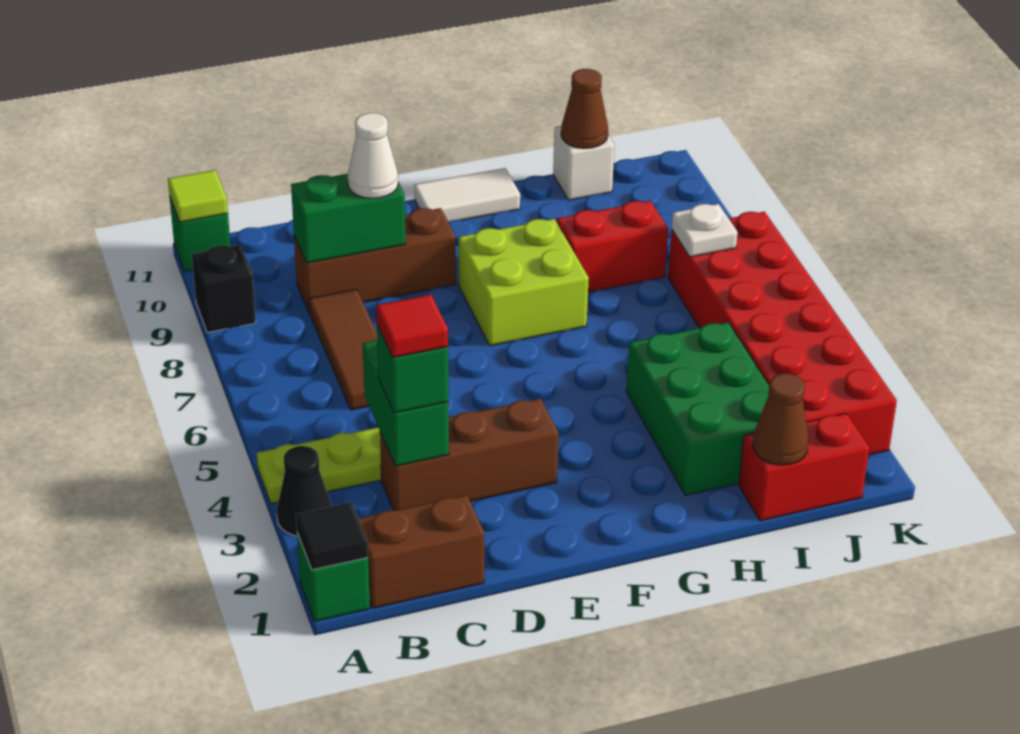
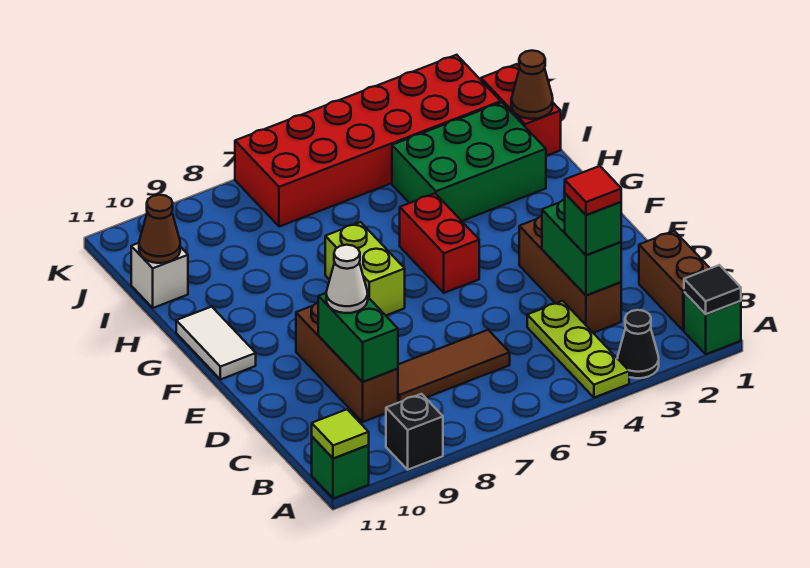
green 1x2 brick [363,341,449,466] -> green 1x2 brick turned to [542,199,621,296]
lime 2x2 brick [459,219,589,346] -> lime 1x2 brick [325,222,405,315]
red 1x2 brick [557,201,668,292] -> red 1x2 brick moved to [400,193,479,293]
white 1x1 plate [672,204,738,257] -> none

